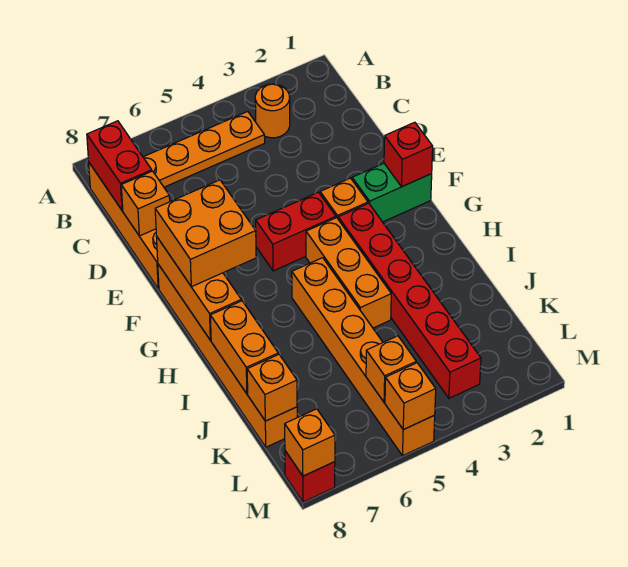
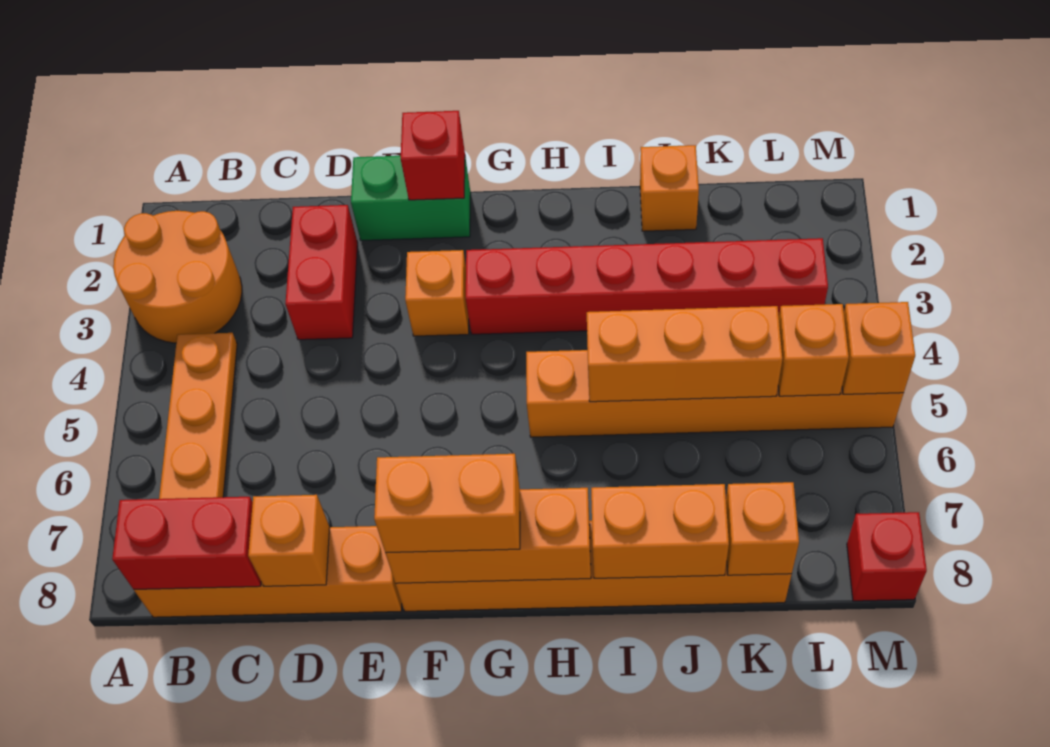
orange 1x1 round brick [255,84,290,138] -> orange 2x2 round brick [113,211,242,343]
green 1x2 brick [352,163,432,222] -> green 1x2 brick turned to [351,156,471,241]
red 1x2 brick [256,192,336,271] -> red 1x2 brick moved to [285,205,358,340]
orange 2x2 brick [155,180,256,287] -> orange 1x2 brick [374,454,520,553]
orange 1x3 brick [306,218,391,328] -> orange 1x3 brick moved to [587,306,782,402]
orange 1x1 brick [285,409,335,476] -> orange 1x1 brick moved to [640,145,699,231]

